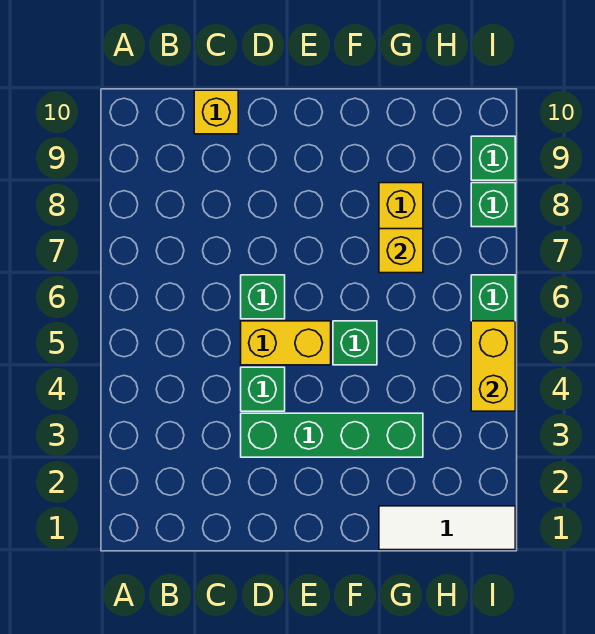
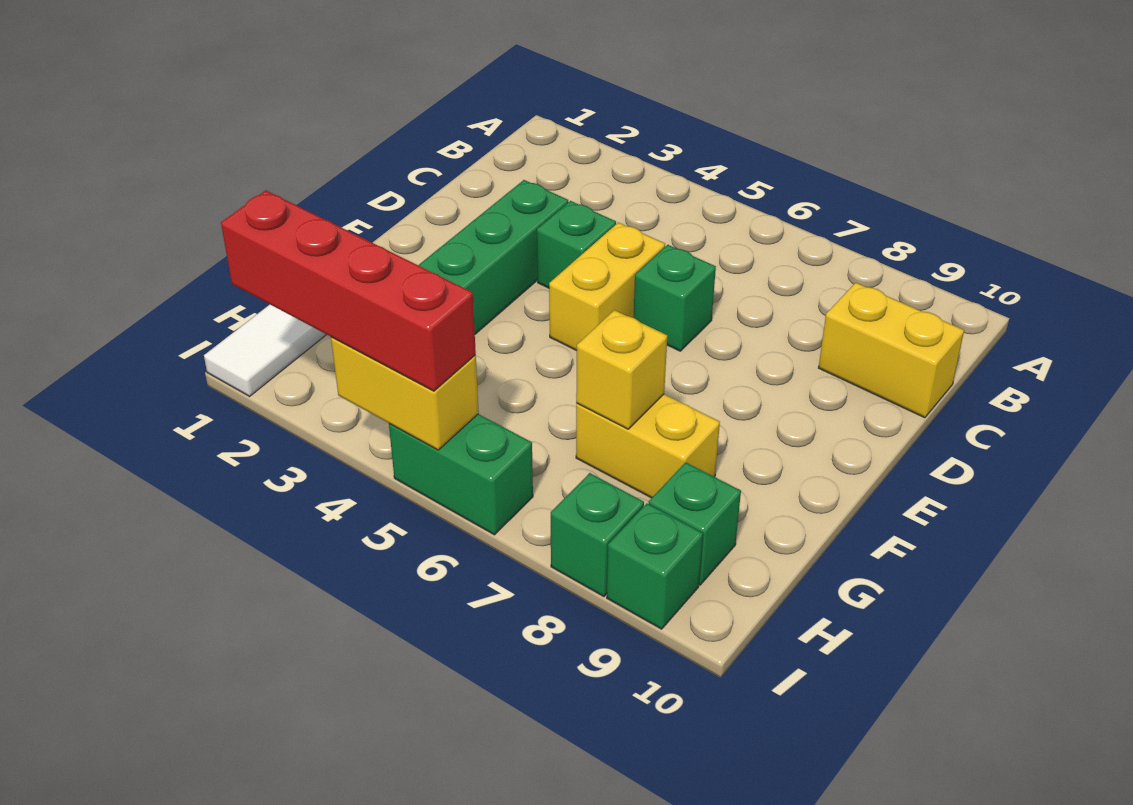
yellow 1x1 brick [194,90,238,134] -> yellow 1x2 brick [819,283,964,418]
green 1x1 brick [333,321,377,365] -> green 1x1 brick moved to [649,462,741,585]
none -> red 1x4 brick [221,190,476,391]

